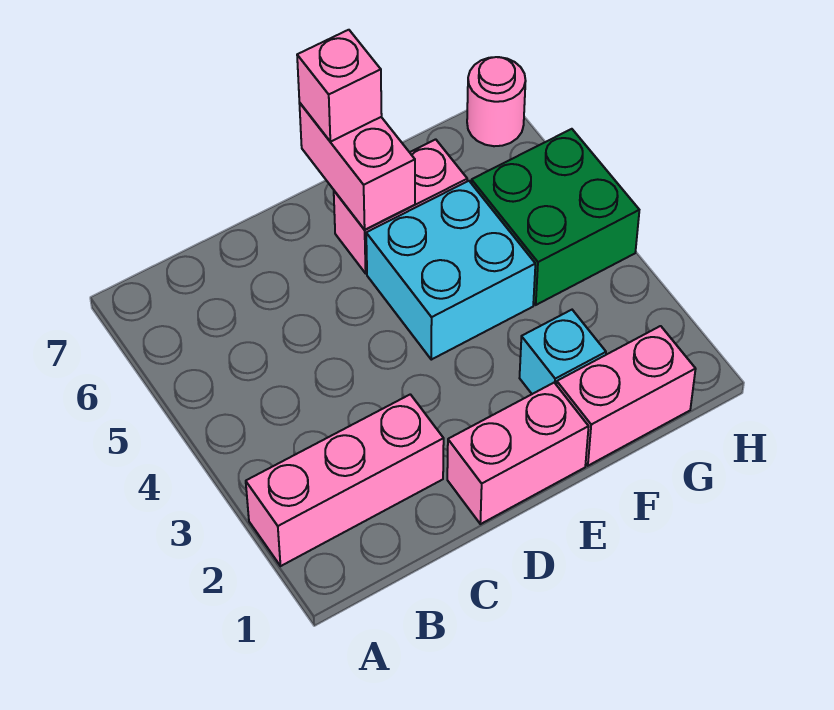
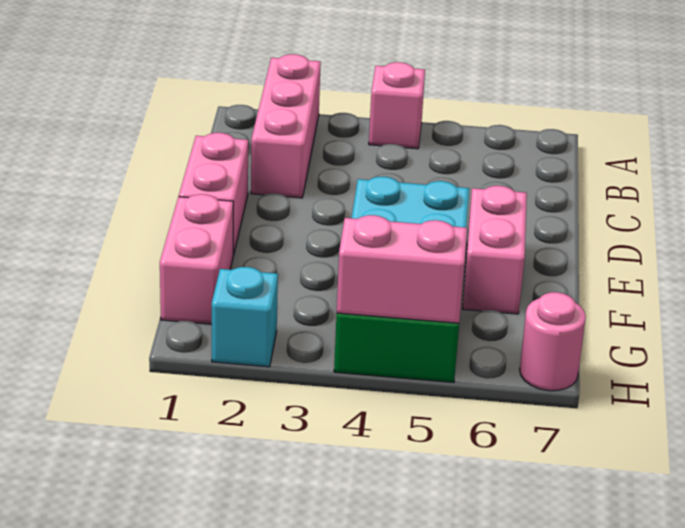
pink 1x2 brick [299,103,415,230] -> pink 1x2 brick moved to [337,215,467,323]
pink 1x1 brick [297,30,382,142] -> pink 1x1 brick moved to [369,62,425,149]
cyan 1x1 brick [520,310,606,394] -> cyan 1x1 brick moved to [212,267,278,367]

